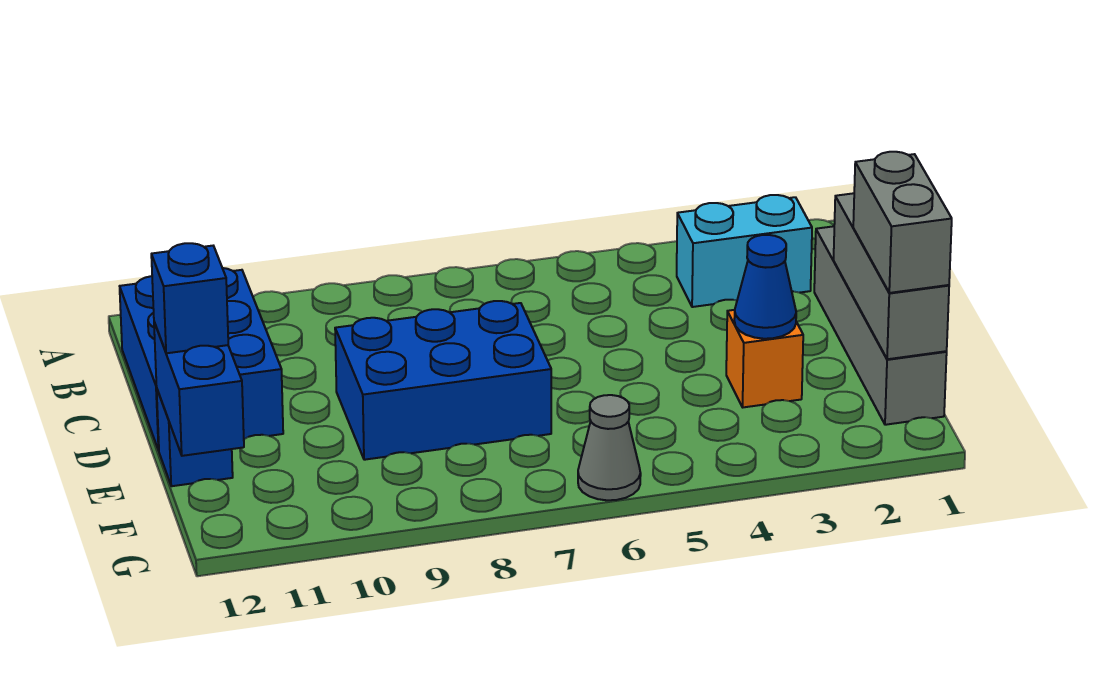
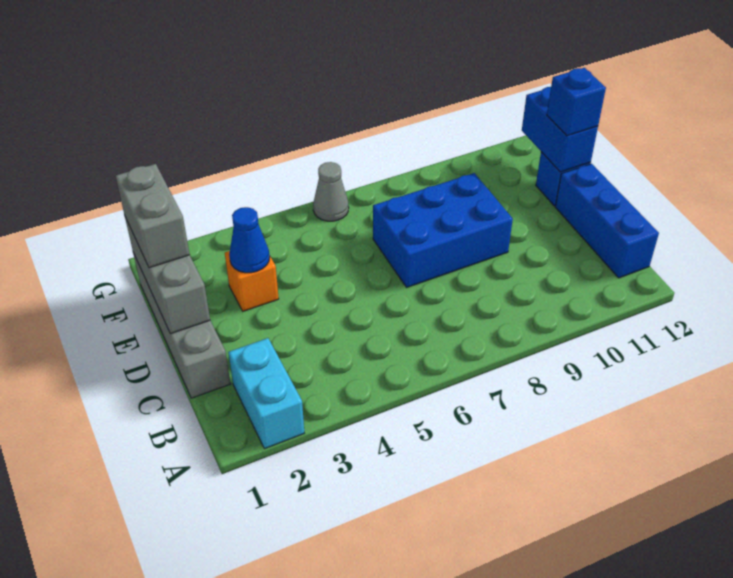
cyan 1x2 brick [677,195,812,307] -> cyan 1x2 brick turned to [228,338,304,449]
blue 2x3 brick [120,268,283,451] -> blue 1x3 brick [555,164,659,278]

